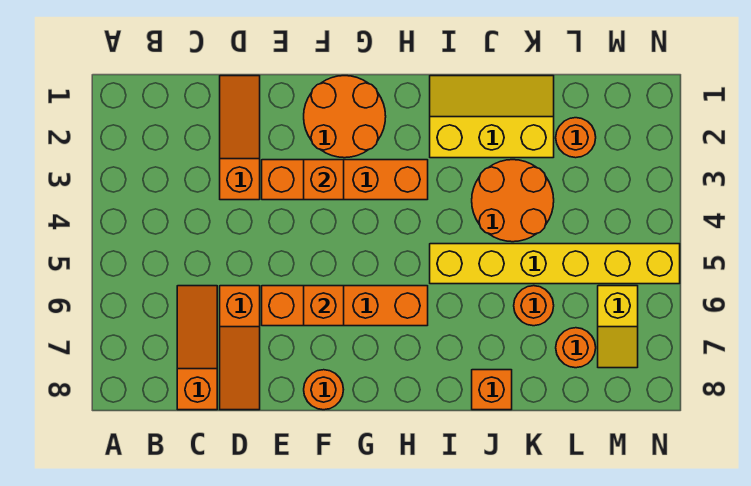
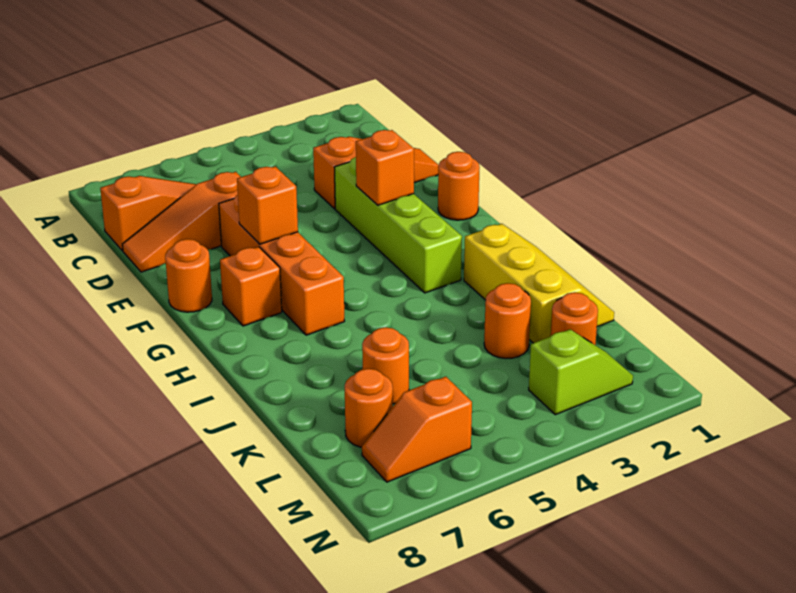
orange 1x4 brick [262,160,428,200] -> lime 1x4 brick [334,157,462,293]
orange 2x2 round brick [304,76,386,158] -> orange 1x1 round brick [438,152,480,220]
yellow 1x6 brick [430,244,680,284] -> none
orange 2x2 round brick [472,160,554,242] -> orange 1x1 round brick [484,283,531,358]
orange 1x1 brick [472,370,512,410] -> orange 1x1 brick moved to [220,247,282,326]
none -> lime 1x2 slope [529,329,633,415]
yellow 1x2 slope [598,286,638,368] -> orange 1x2 slope [362,377,472,482]

